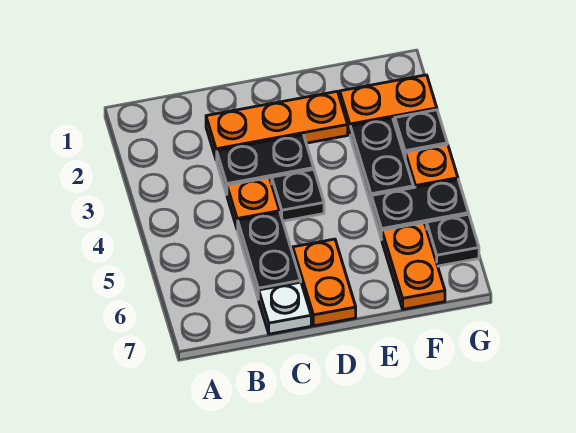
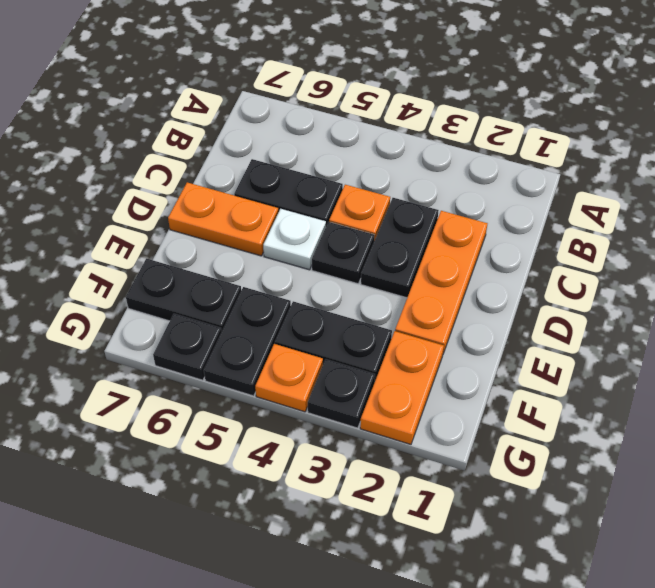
white 1x1 plate [259,282,311,334] -> white 1x1 plate moved to [263,209,326,270]
orange 1x2 plate [382,223,445,309] -> black 1x2 plate [126,259,241,332]

